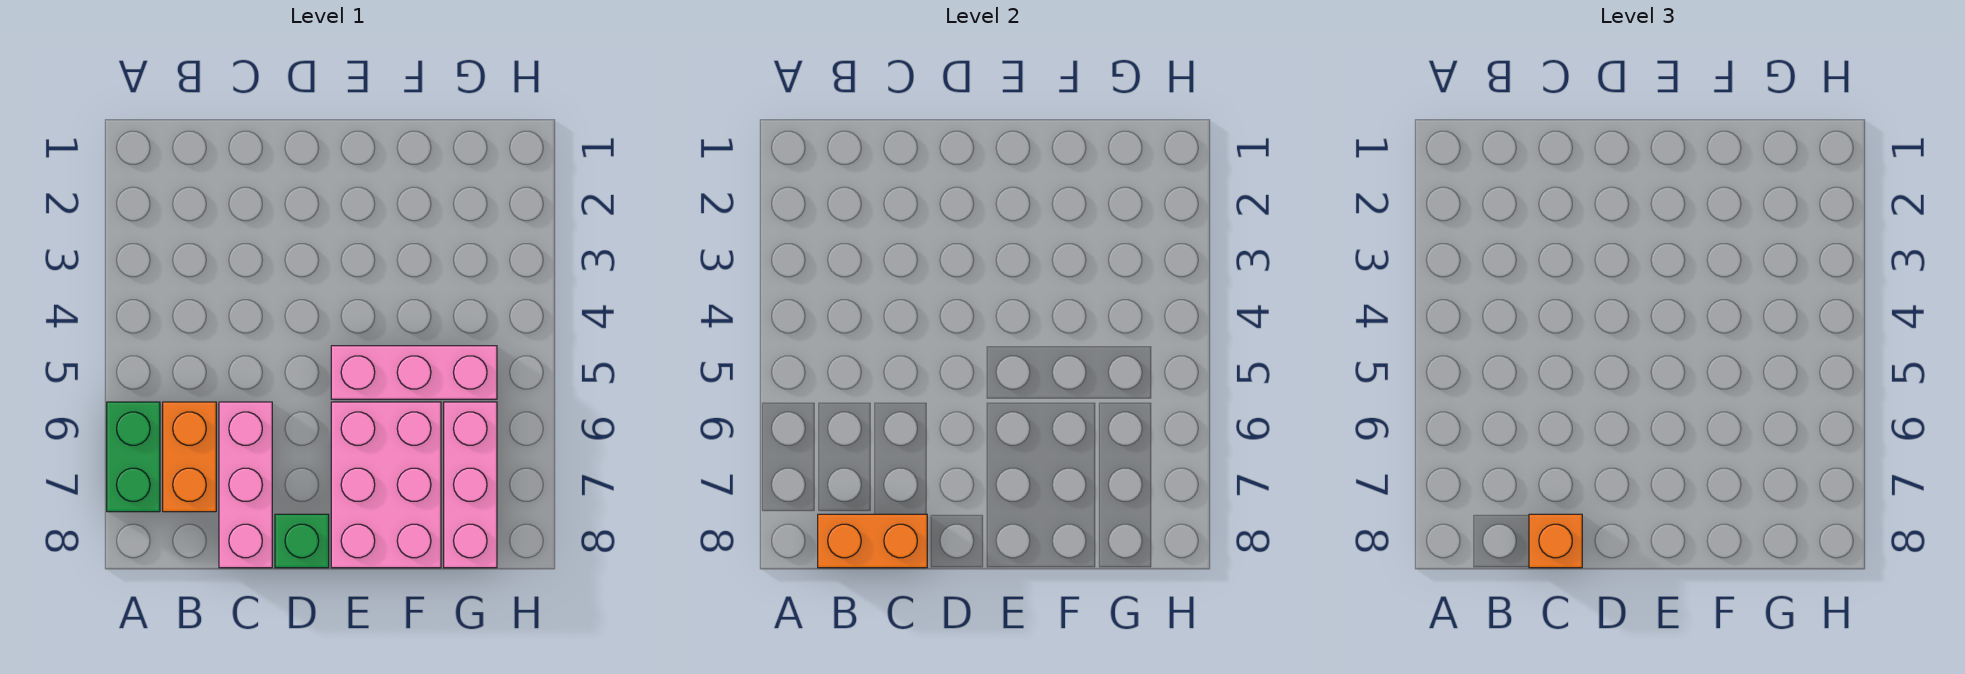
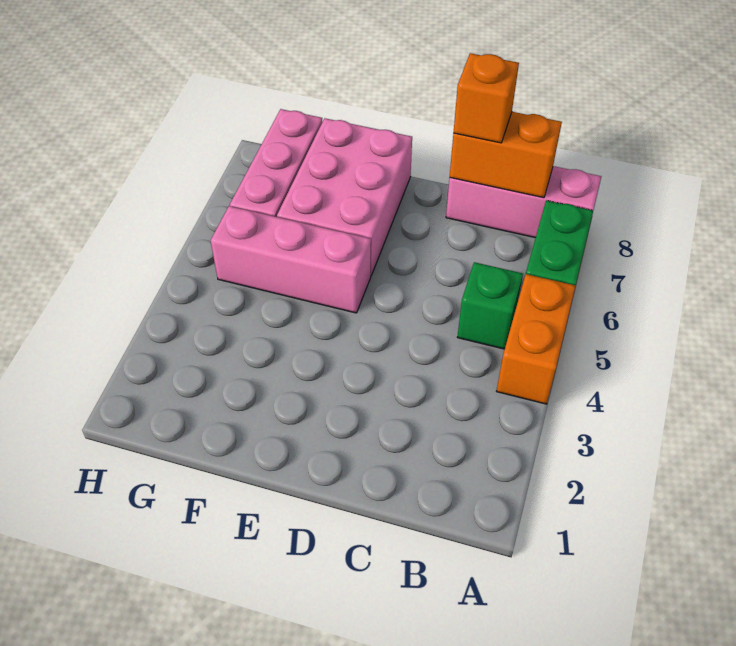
orange 1x2 brick [163,402,216,512] -> orange 1x2 brick moved to [497,274,576,404]
pink 1x3 brick [219,402,272,568] -> pink 1x3 brick turned to [446,166,601,238]
green 1x1 brick [275,514,329,568] -> green 1x1 brick moved to [458,262,523,349]

